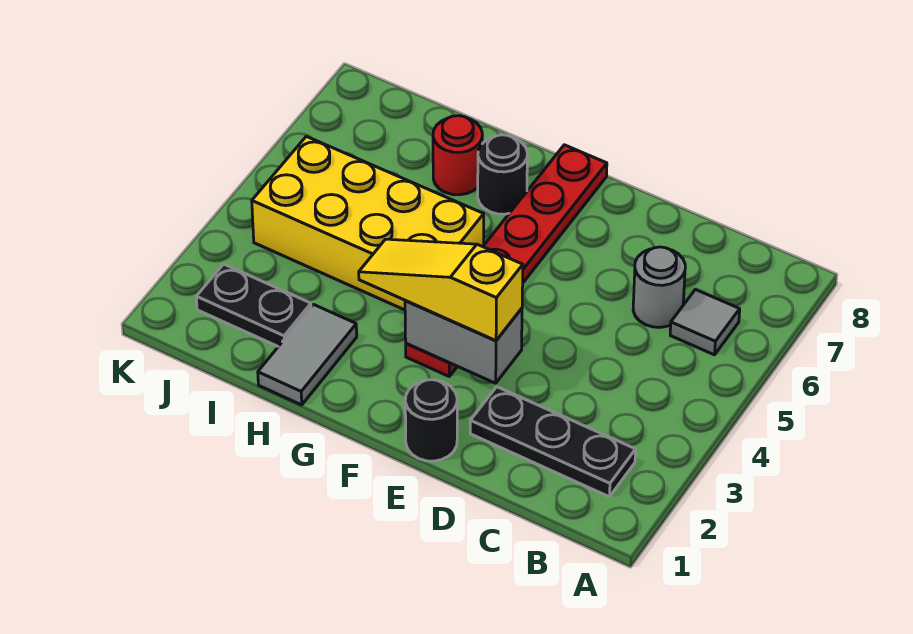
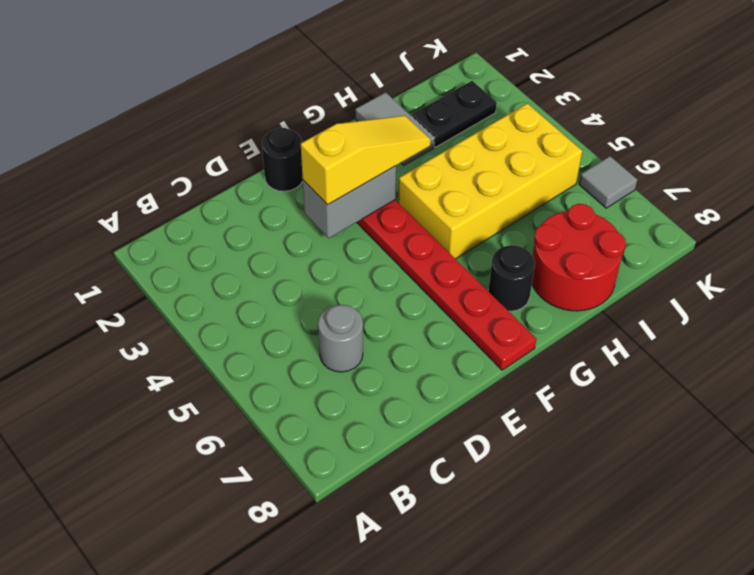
black 1x3 plate [470,387,636,497] -> none
grey 1x1 tile [670,290,740,355] -> grey 1x1 tile moved to [579,156,637,208]
red 1x1 round brick [433,116,482,195] -> red 2x2 round brick [532,204,626,311]

